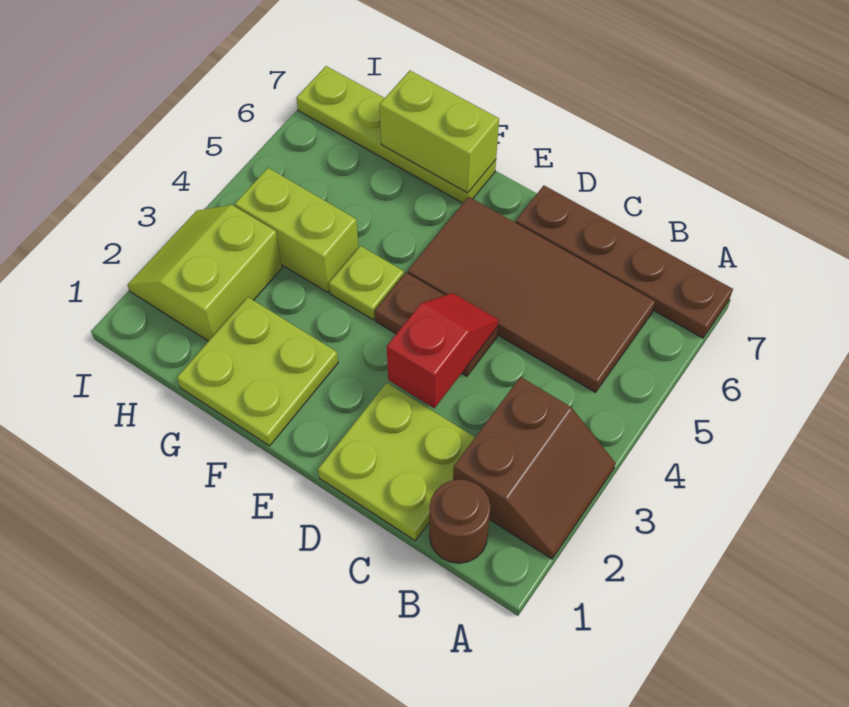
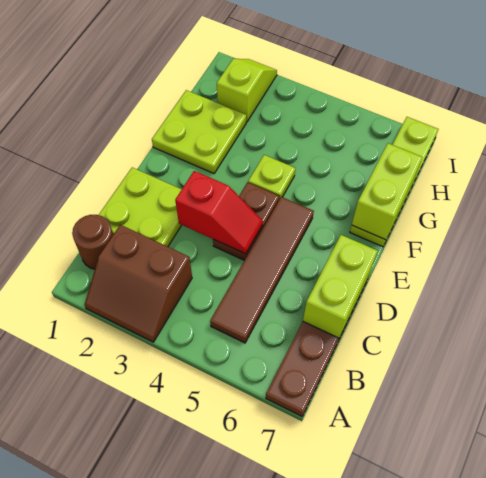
brown 2x4 tile [408,197,655,392] -> brown 1x4 tile [210,197,314,343]
lime 1x2 brick [235,168,359,292] -> lime 1x2 brick moved to [303,235,378,338]
lime 2x2 slope [128,205,282,341] -> lime 1x2 slope [217,59,277,122]

